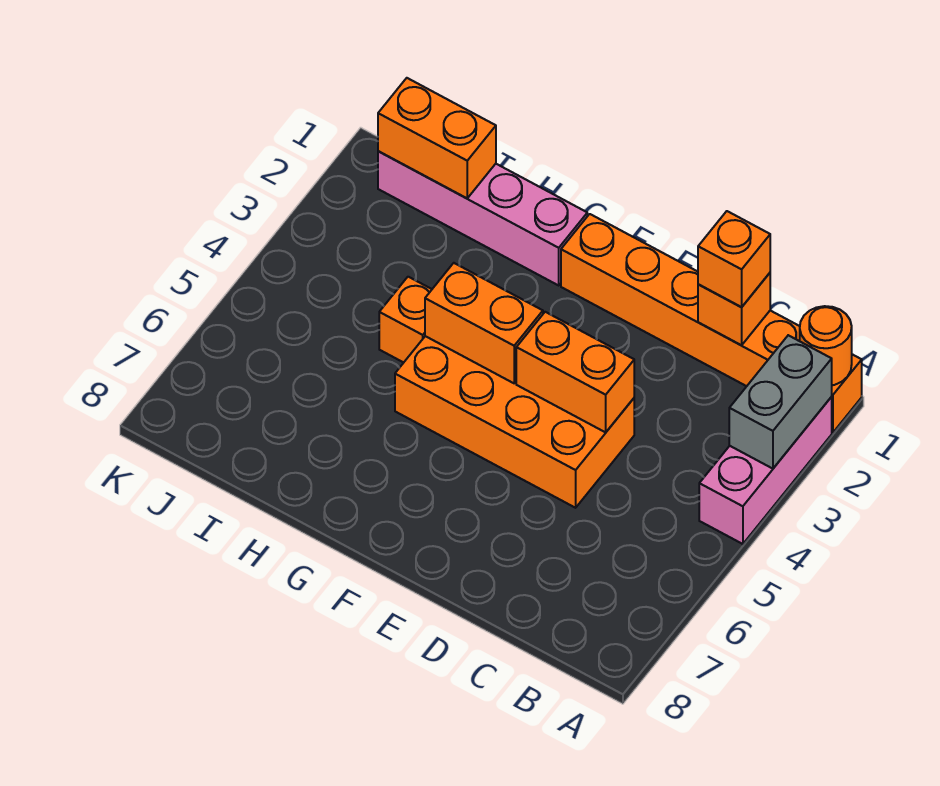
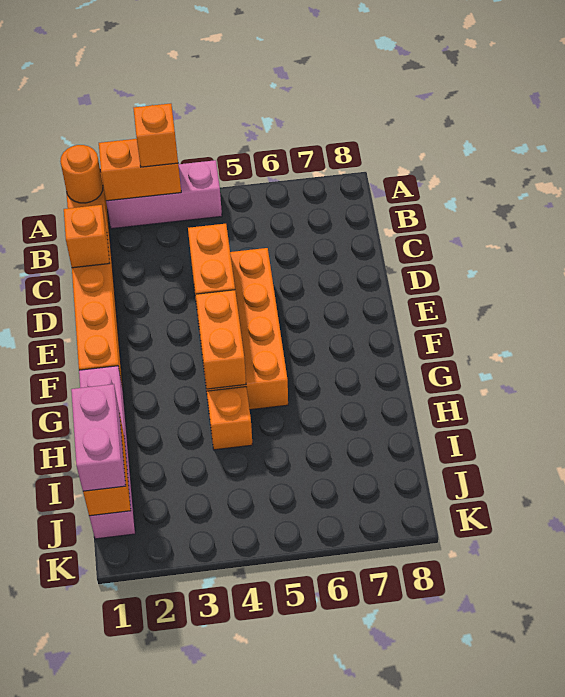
grey 1x2 brick [729,335,832,469] -> orange 1x2 brick [99,139,181,201]
orange 1x1 brick [698,211,770,307] -> orange 1x1 brick moved to [133,104,178,167]
none -> pink 1x2 brick [71,384,126,491]

